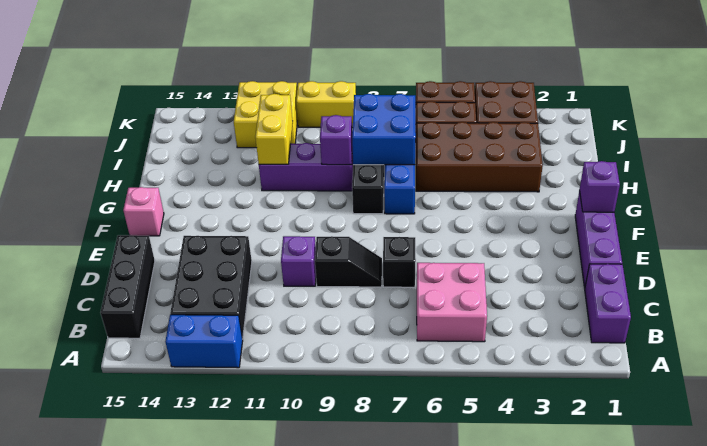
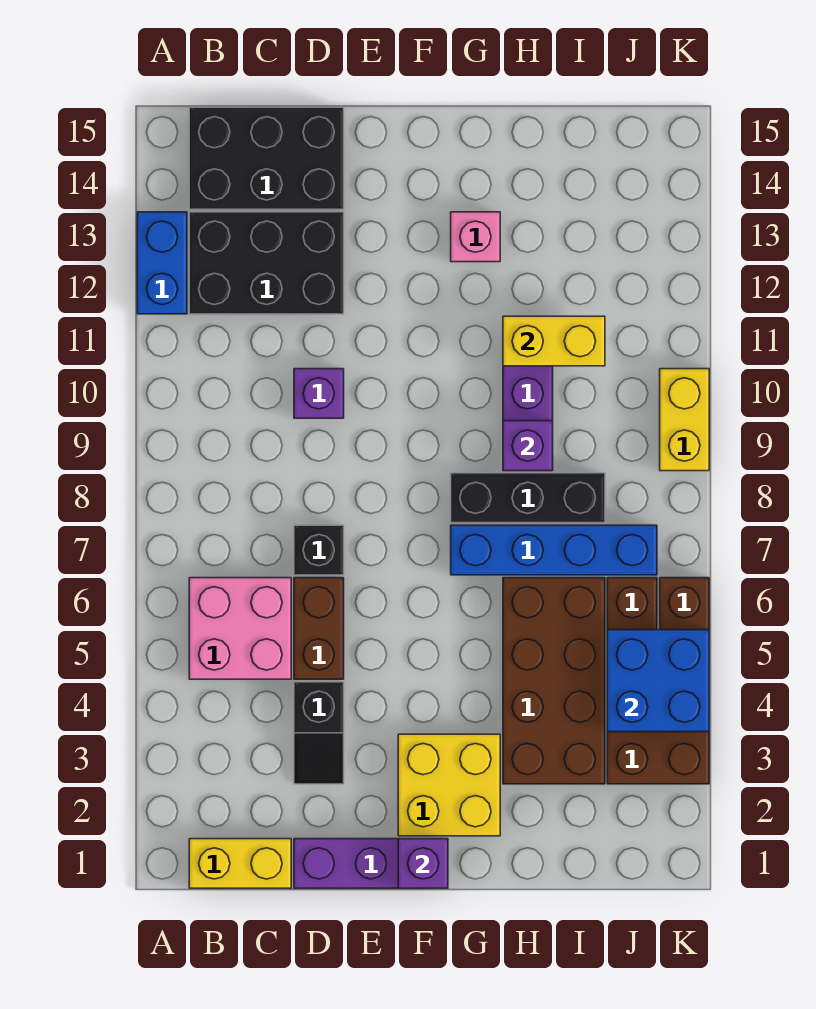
purple 1x2 brick [585,264,631,343] -> yellow 1x2 brick [189,839,291,888]
black 1x3 brick [101,235,155,338] -> black 2x3 brick [189,107,344,209]
none -> brown 1x2 brick [294,578,344,679]
black 1x2 slope [315,236,382,287] -> black 1x2 slope moved to [294,682,344,784]
pink 1x1 brick [123,187,164,236] -> pink 1x1 brick moved to [451,212,500,262]
blue 2x2 brick [352,94,416,165] -> blue 2x2 brick moved to [607,630,709,732]
yellow 2x2 brick [234,81,298,148] -> yellow 2x2 brick moved to [398,734,500,836]

